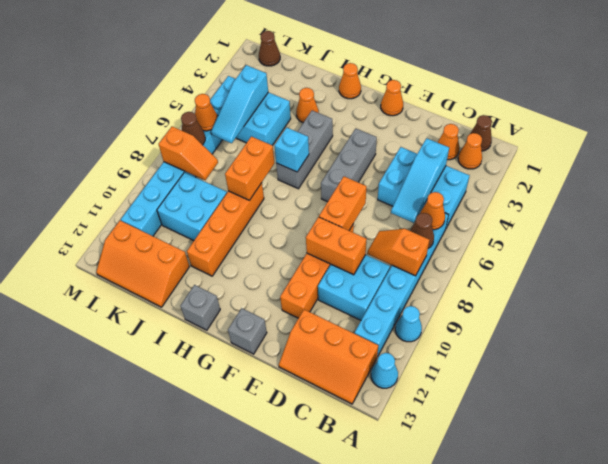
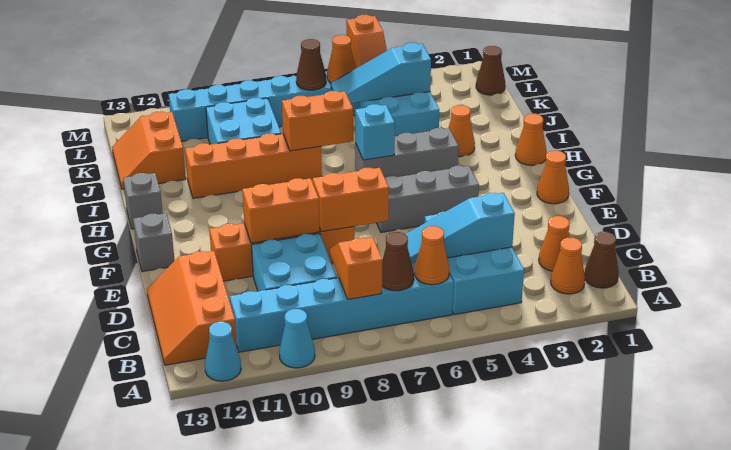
orange 1x2 brick [306,217,367,275] -> orange 1x2 brick turned to [242,178,320,243]
orange 2x3 slope [96,221,190,307] -> orange 2x2 slope [112,112,186,189]
orange 1x2 slope [159,127,218,180] -> orange 1x2 slope moved to [346,15,387,68]

